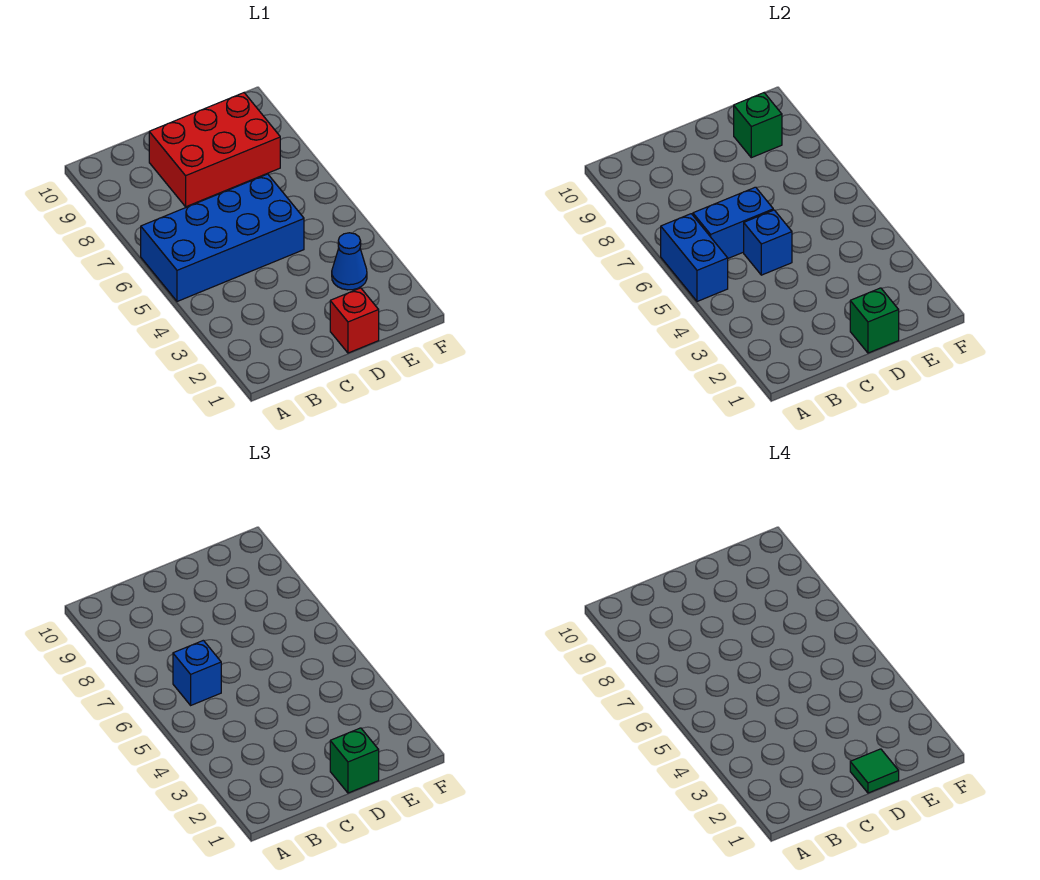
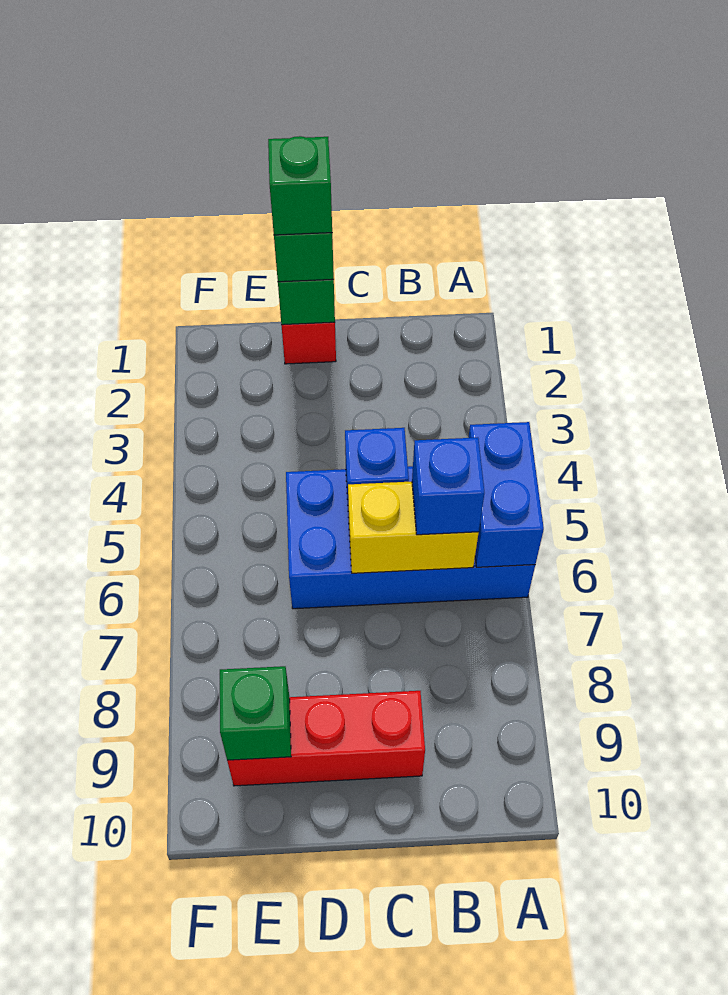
blue 1x2 brick [693,187,773,258] -> yellow 1x2 brick [348,482,479,573]
red 2x3 brick [149,93,280,207] -> red 1x3 brick [227,691,425,786]
green 1x1 tile [850,749,899,793] -> green 1x1 brick [268,136,332,235]
blue 1x1 cone [332,233,367,290] -> none

